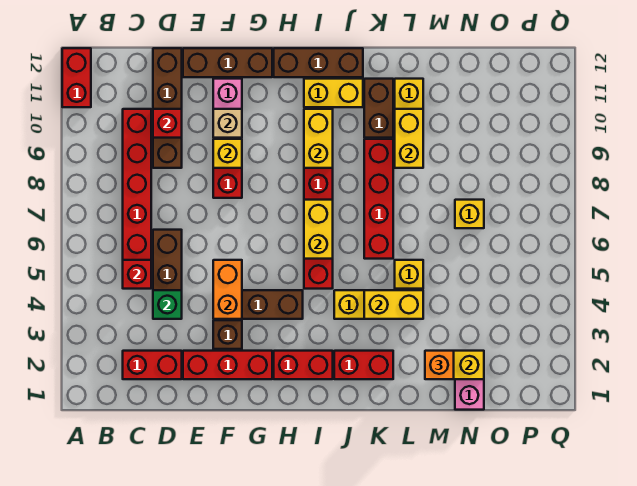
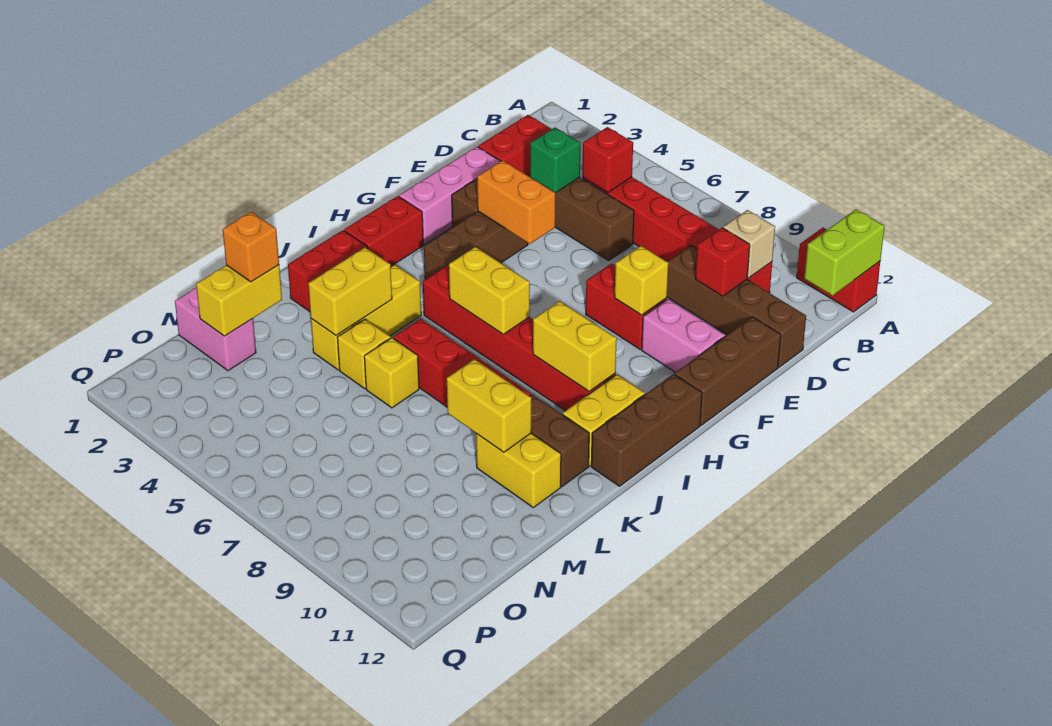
none -> lime 1x2 brick [804,210,885,296]
red 1x3 brick [183,351,272,379] -> pink 1x3 brick [399,147,501,244]
tan 1x1 brick [213,109,242,138] -> tan 1x1 brick moved to [723,210,775,278]
yellow 1x1 brick [455,200,484,228] -> yellow 1x1 brick moved to [364,338,419,408]

